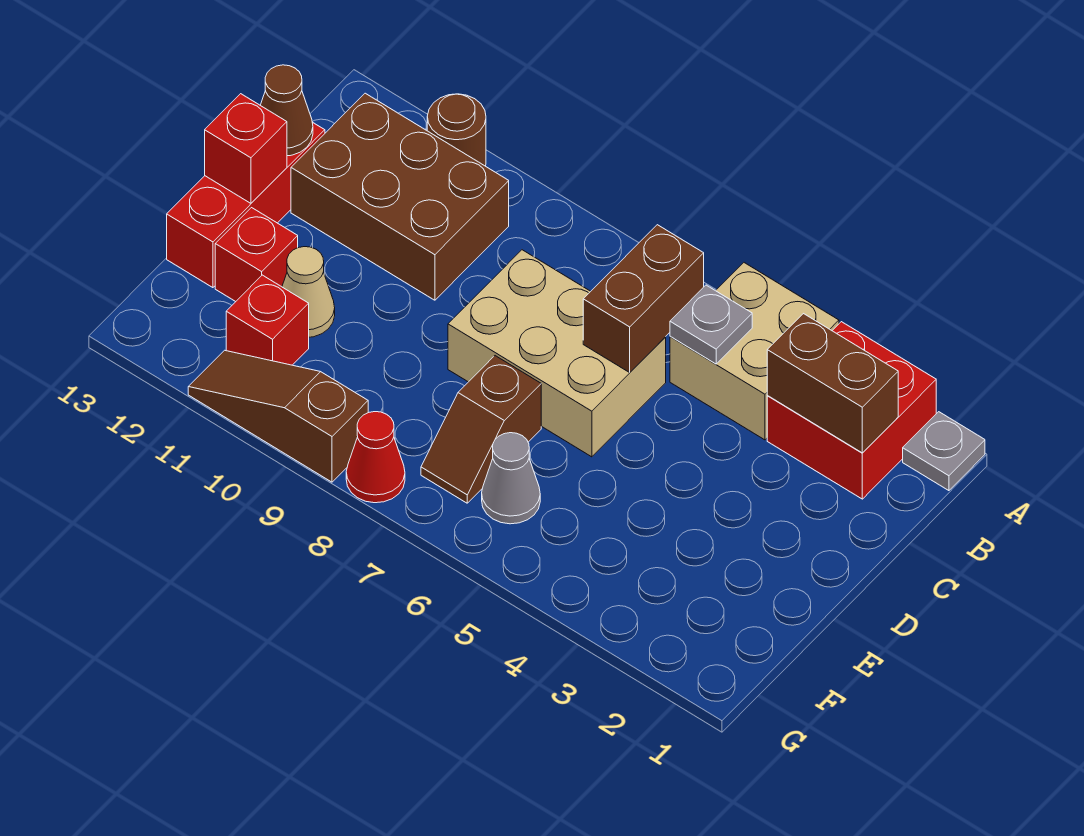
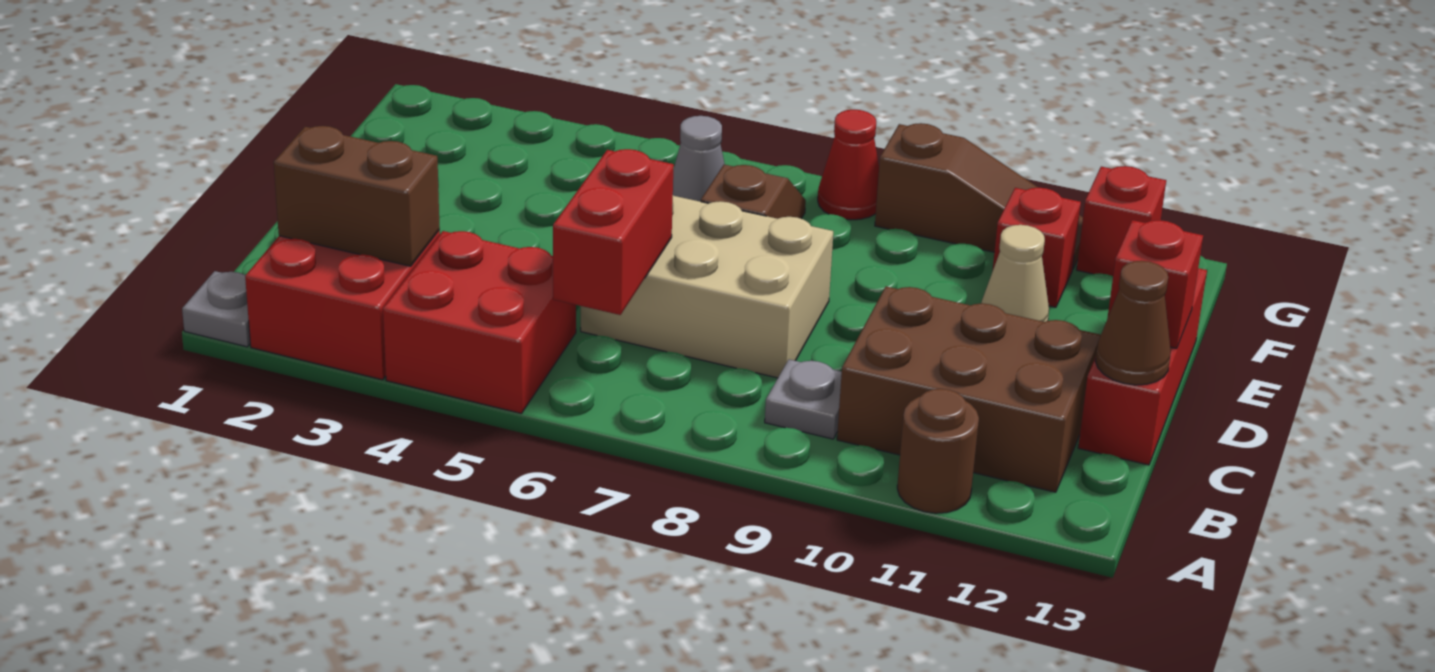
tan 2x2 brick [670,263,839,440] -> red 2x2 brick [383,231,576,413]
grey 1x1 plate [670,285,752,364] -> grey 1x1 plate moved to [765,359,842,439]
brown 1x2 brick [583,225,704,372] -> red 1x2 brick [553,149,674,315]
red 1x1 brick [215,208,298,302] -> red 1x1 brick moved to [1077,166,1166,276]

